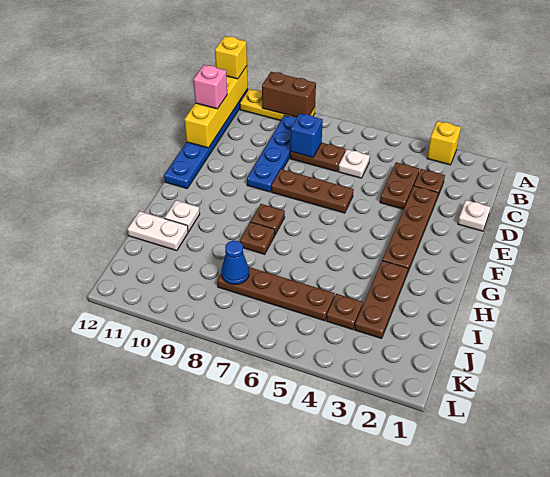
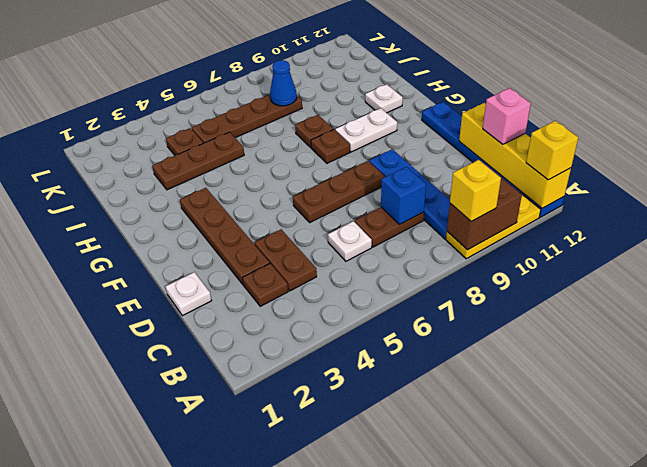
yellow 1x1 brick [427,121,461,165] -> yellow 1x1 brick moved to [450,160,501,221]
brown 1x3 plate [355,261,408,339] -> brown 1x3 plate turned to [152,132,244,190]
white 1x2 plate [127,211,188,251] -> white 1x2 plate moved to [335,108,397,152]

